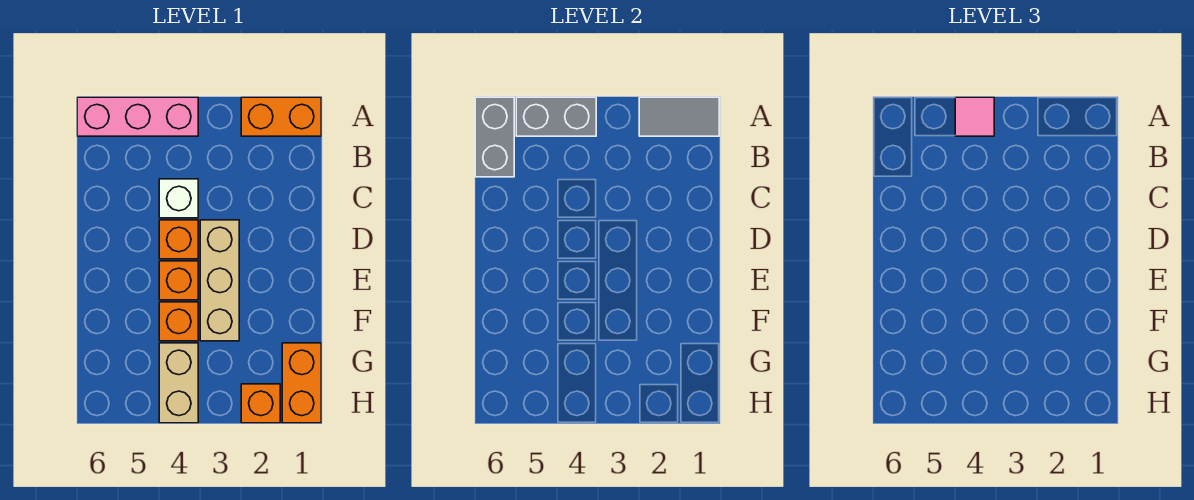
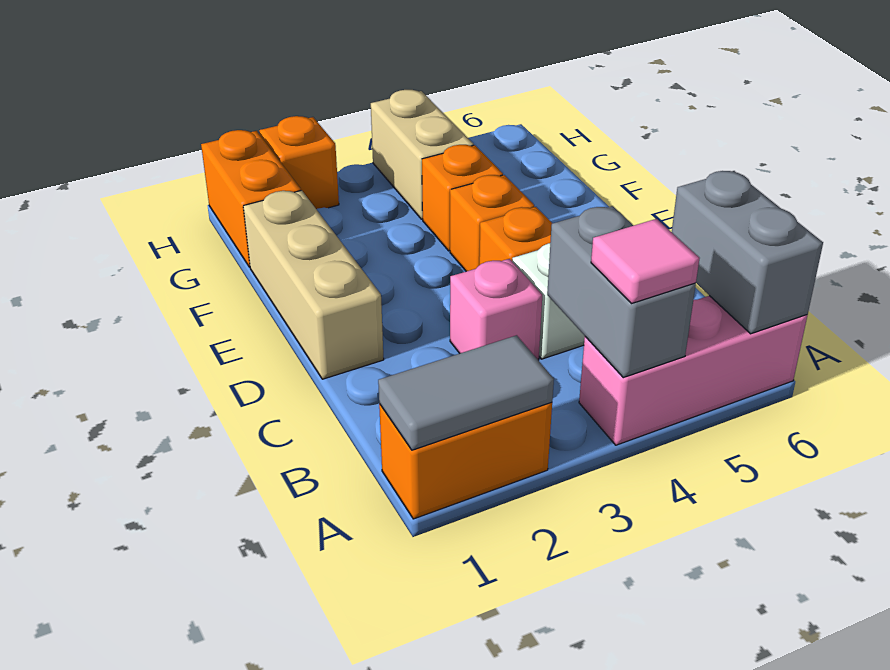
grey 1x2 brick [516,97,596,136] -> grey 1x2 brick turned to [547,206,696,378]
none -> pink 1x1 brick [450,259,542,360]
tan 1x3 brick [200,220,239,341] -> tan 1x3 brick moved to [243,190,384,379]

